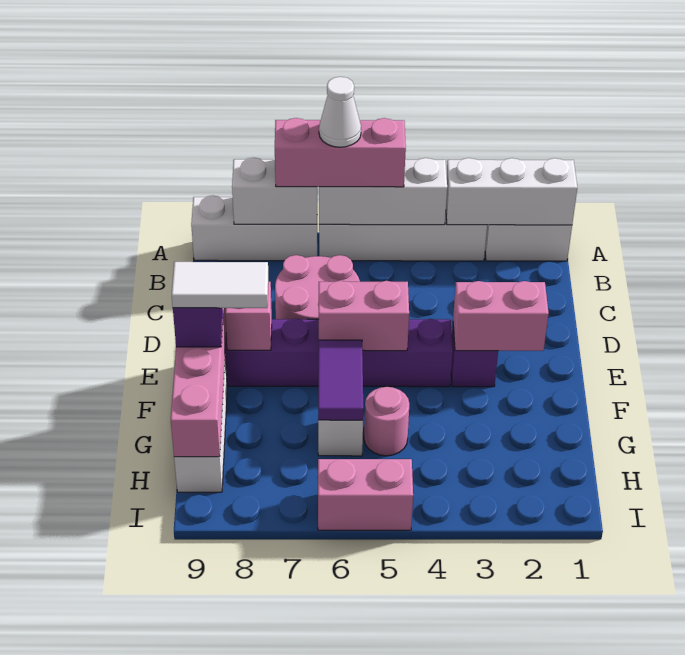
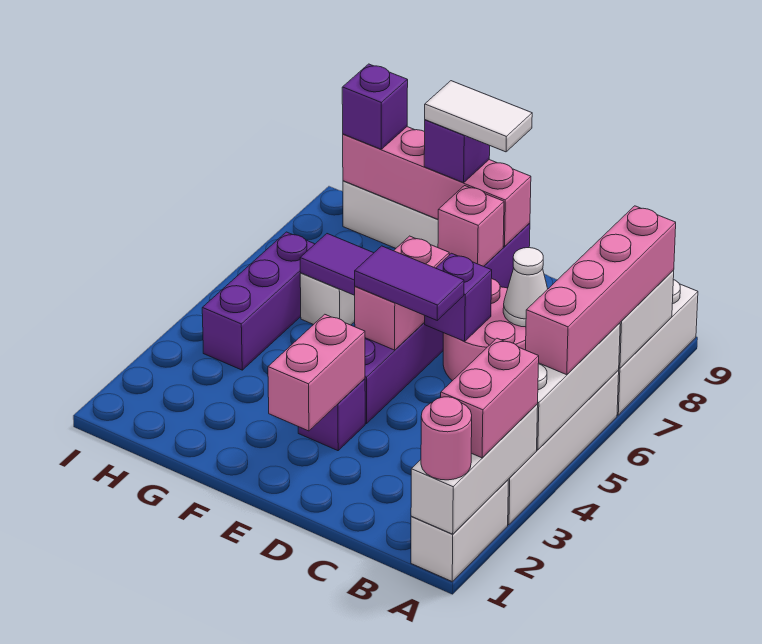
pink 1x3 brick [275,118,406,187] -> pink 1x4 brick [526,206,676,375]
white 1x1 cone [319,77,361,147] -> white 1x1 cone moved to [503,248,548,327]
none -> purple 1x2 tile [355,246,464,320]
none -> purple 1x1 brick [424,253,492,341]
white 1x2 tile [172,262,268,308] -> white 1x2 tile turned to [425,81,532,152]
pink 1x1 round brick [364,386,409,456] -> pink 1x1 round brick moved to [421,397,472,480]
none -> purple 1x3 brick [202,232,315,370]
none -> purple 1x1 brick [342,64,408,149]
pink 1x2 brick [318,459,413,530] -> pink 1x2 brick moved to [441,338,539,458]

